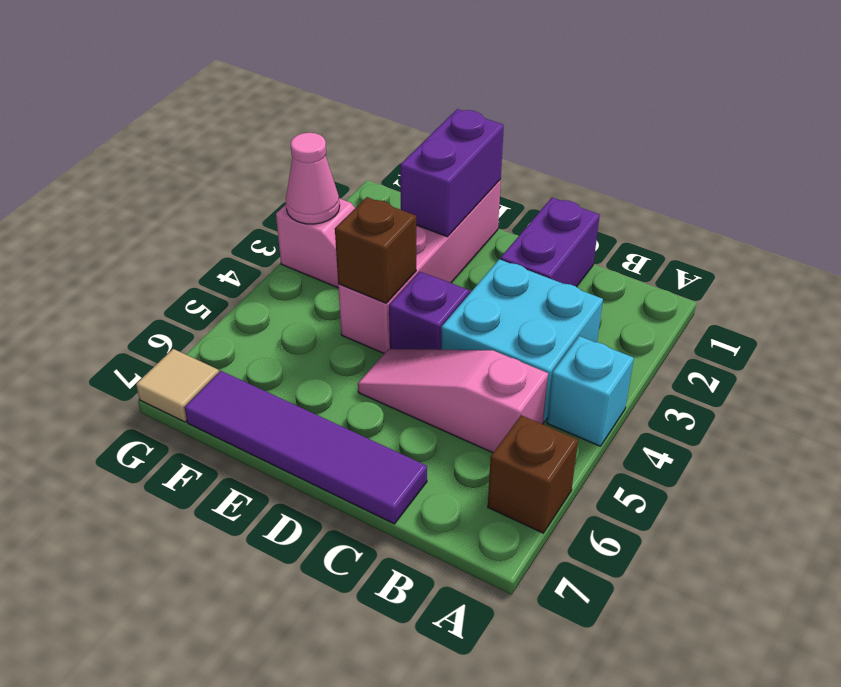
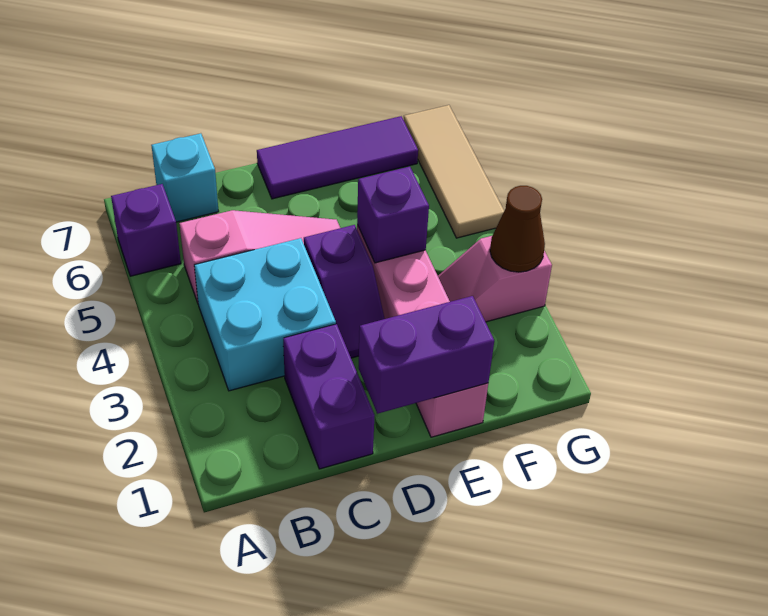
cyan 1x1 brick [547,336,634,446] -> cyan 1x1 brick moved to [151,133,219,222]
brown 1x1 brick [488,415,578,533] -> purple 1x1 brick [111,184,181,276]
purple 1x4 tile [184,371,427,524] -> purple 1x3 tile [257,116,418,199]
purple 1x2 brick [400,109,504,237] -> purple 1x2 brick turned to [359,296,494,414]
brown 1x1 brick [335,197,416,303] -> purple 1x1 brick [357,166,429,263]
pink 1x1 cone [286,133,340,224] -> brown 1x1 cone [490,186,545,272]
tan 1x1 tile [136,349,219,422] -> tan 1x3 tile [404,105,504,238]

